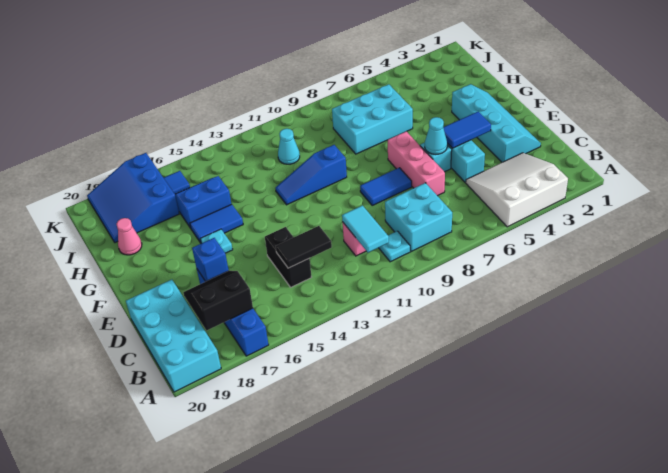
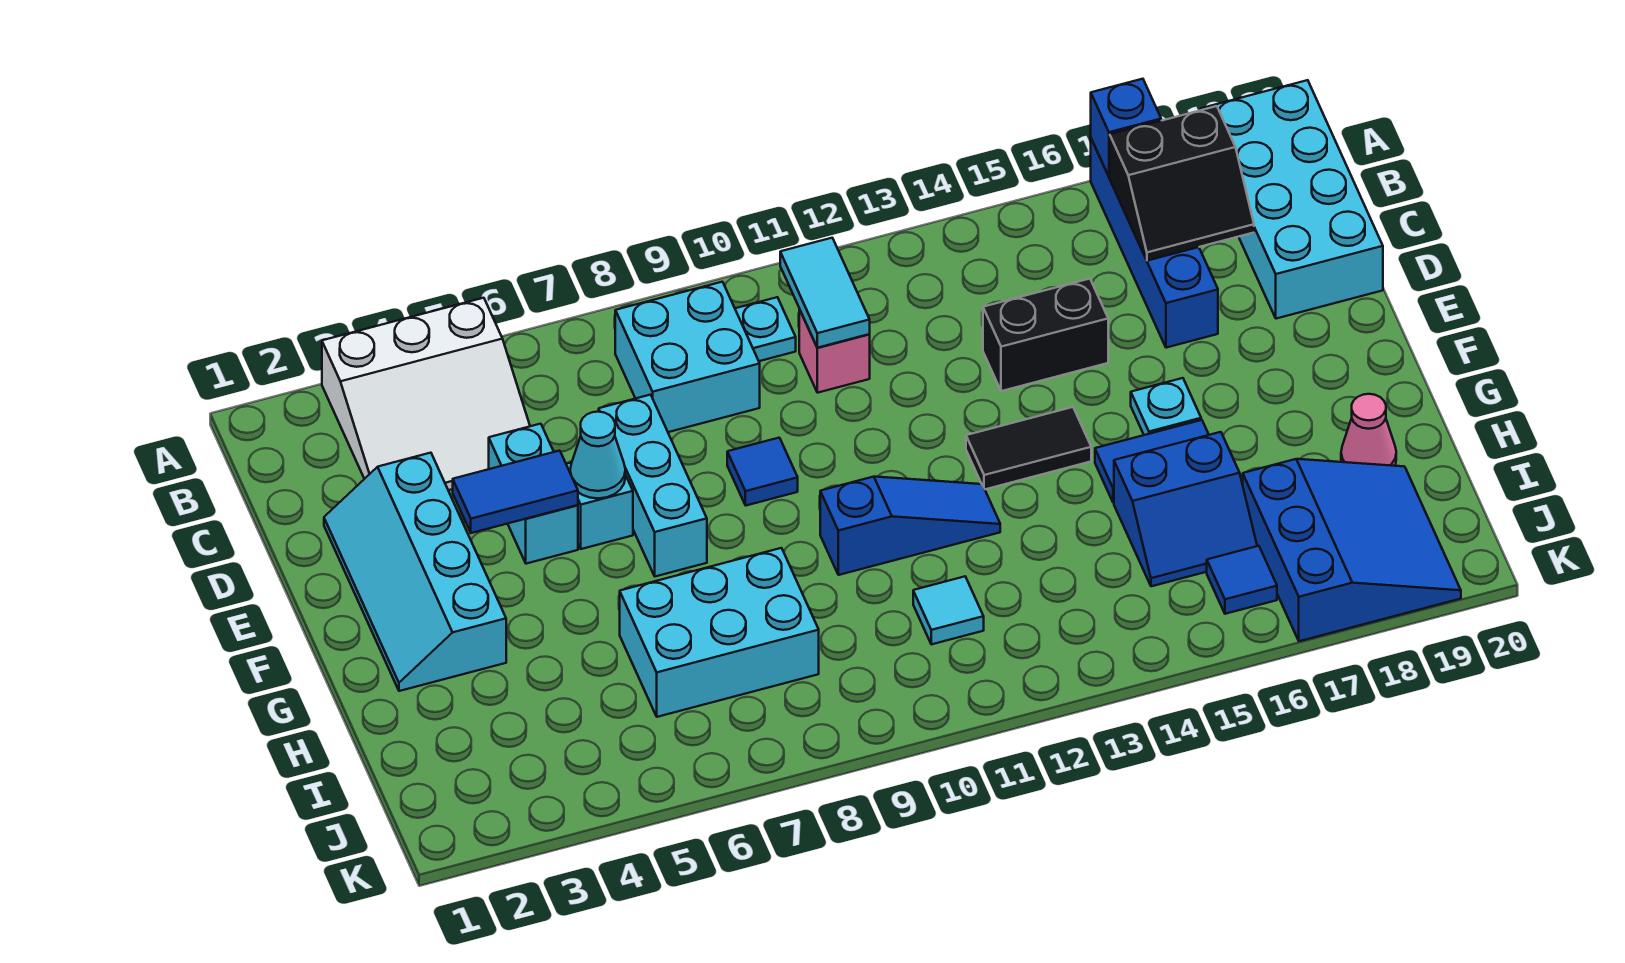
black 1x2 tile [276,226,332,268] -> black 1x2 tile moved to [966,407,1091,489]
black 1x2 brick [265,227,311,287] -> black 1x2 brick turned to [983,279,1108,391]
pink 1x3 brick [388,131,445,196] -> cyan 1x3 brick [599,395,707,576]
blue 1x1 brick [192,238,229,282] -> blue 1x1 brick moved to [1091,79,1161,177]
blue 1x2 tile [360,168,412,205] -> blue 1x1 tile [727,438,798,505]
cyan 1x1 cone [278,129,300,164] -> cyan 1x1 tile [913,577,984,644]

